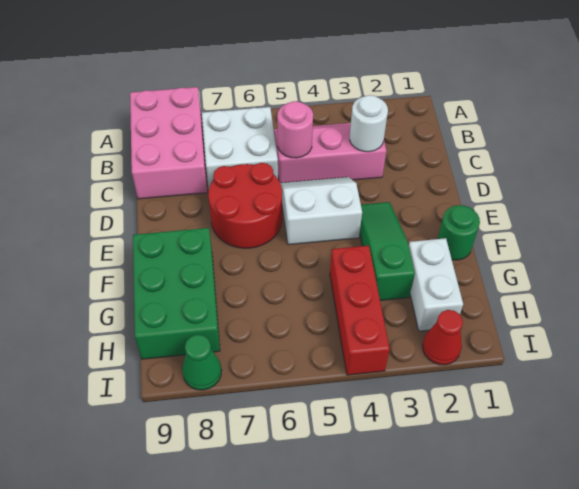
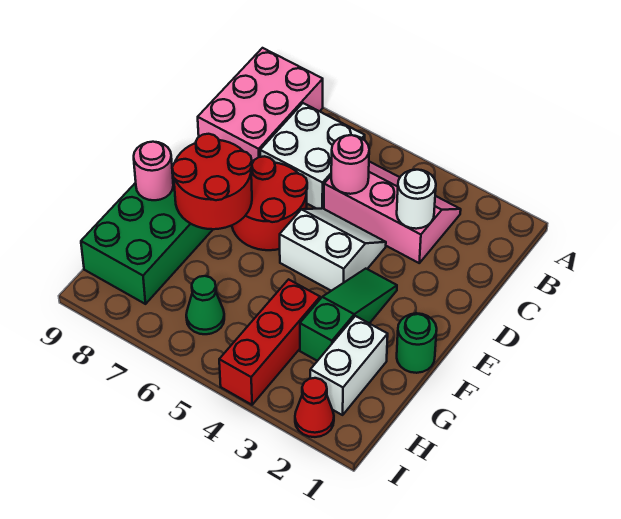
none -> red 2x2 round brick [172,134,252,229]
none -> pink 1x1 round brick [134,142,173,200]
green 1x1 cone [182,335,222,390] -> green 1x1 cone moved to [186,276,224,334]

